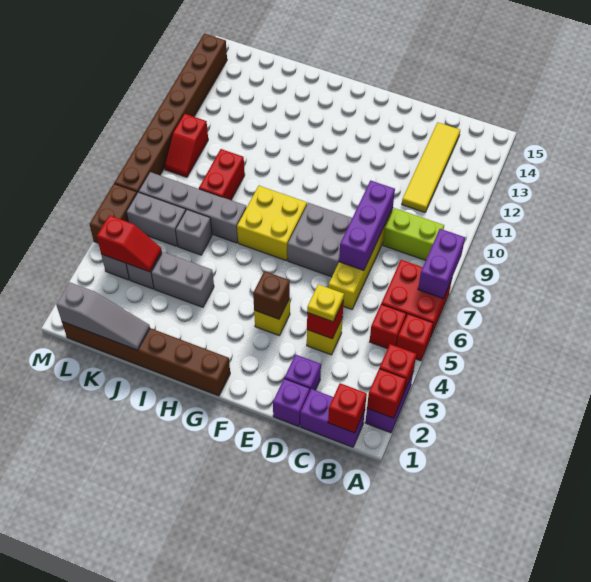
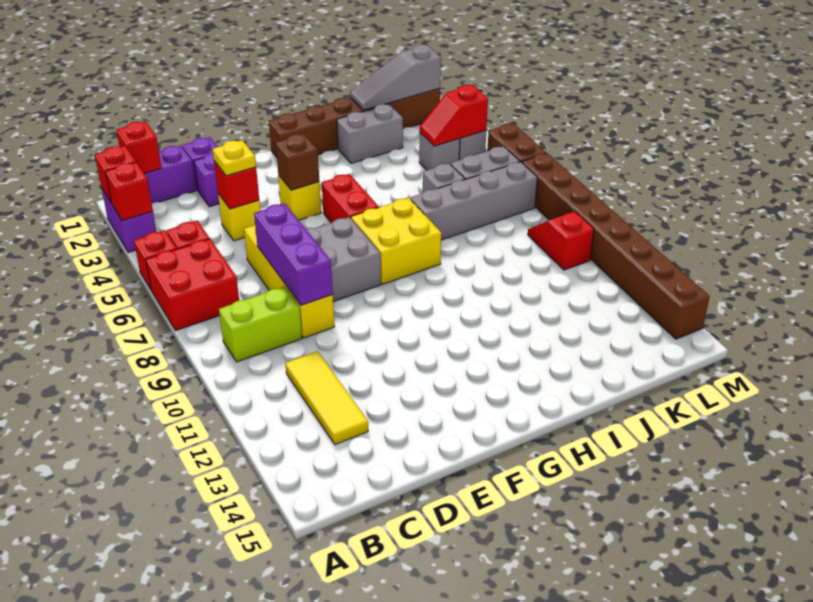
purple 1x2 brick [418,229,465,298] -> none
yellow 1x4 tile [402,122,460,212] -> yellow 1x3 tile [285,351,368,445]
grey 1x2 brick [151,252,214,307] -> grey 1x2 brick moved to [337,104,403,163]
red 1x2 brick [199,149,245,200] -> red 1x2 brick moved to [322,174,379,223]

